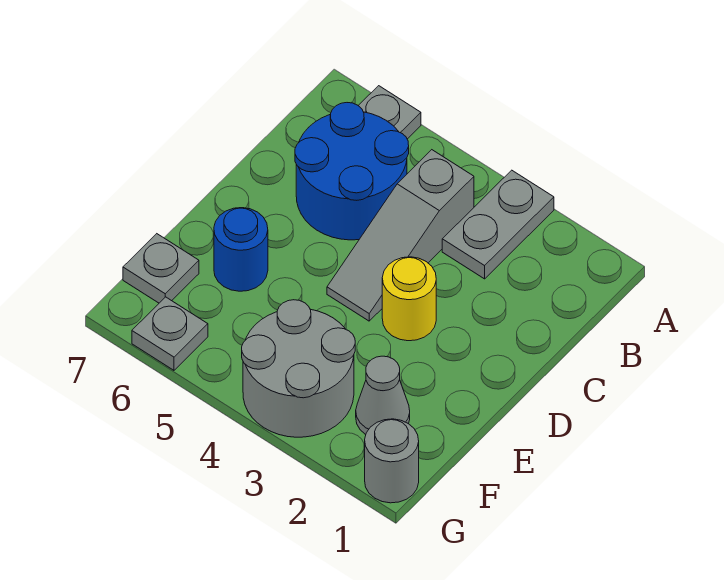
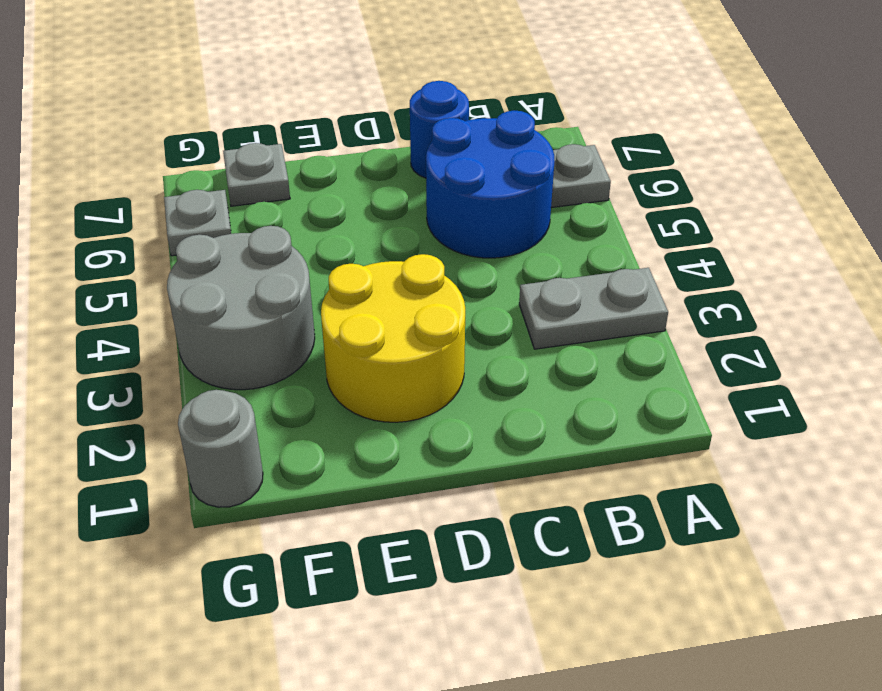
grey 1x3 slope [327,150,474,321] -> none
yellow 1x1 round brick [382,257,436,341] -> yellow 2x2 round brick [321,254,465,422]
blue 1x1 round brick [214,208,268,291] -> blue 1x1 round brick moved to [410,81,469,178]
grey 1x1 cone [356,356,410,434] -> none

